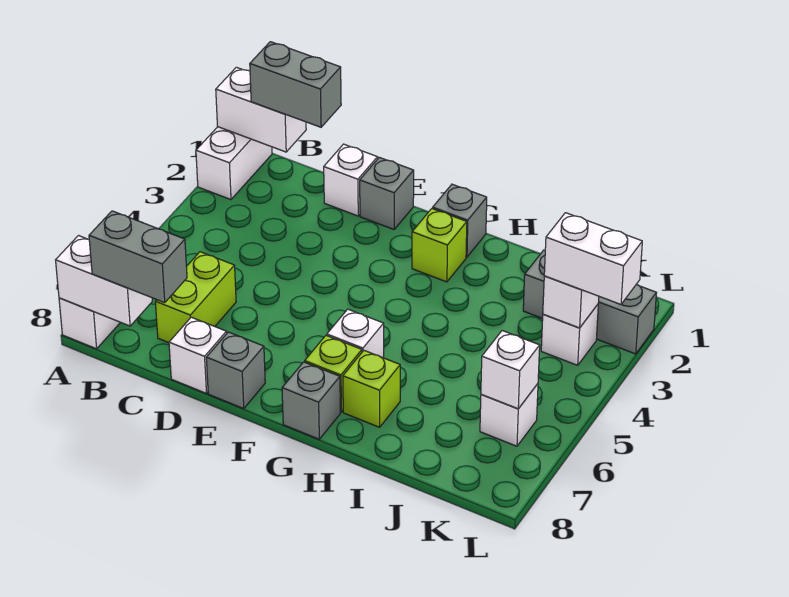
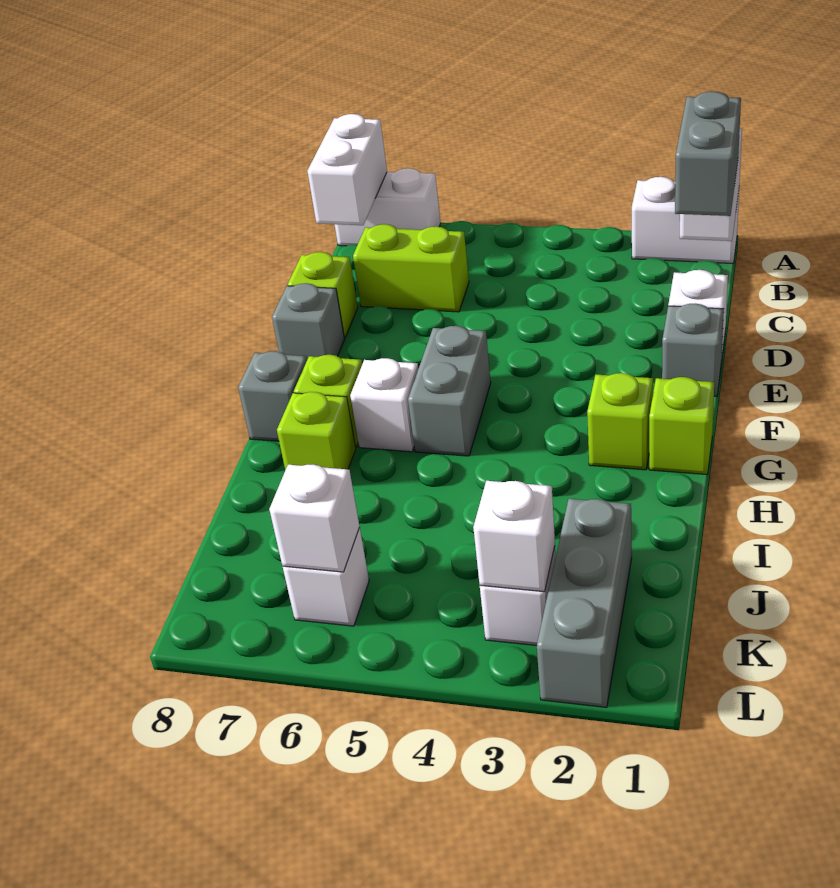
grey 1x2 brick [89,211,187,303] -> grey 1x2 brick moved to [408,326,491,456]
white 1x1 brick [169,317,227,393] -> lime 1x1 brick [288,252,358,338]
grey 1x1 brick [433,184,487,257] -> lime 1x1 brick [649,377,714,475]
white 1x2 brick [544,213,642,304] -> none

